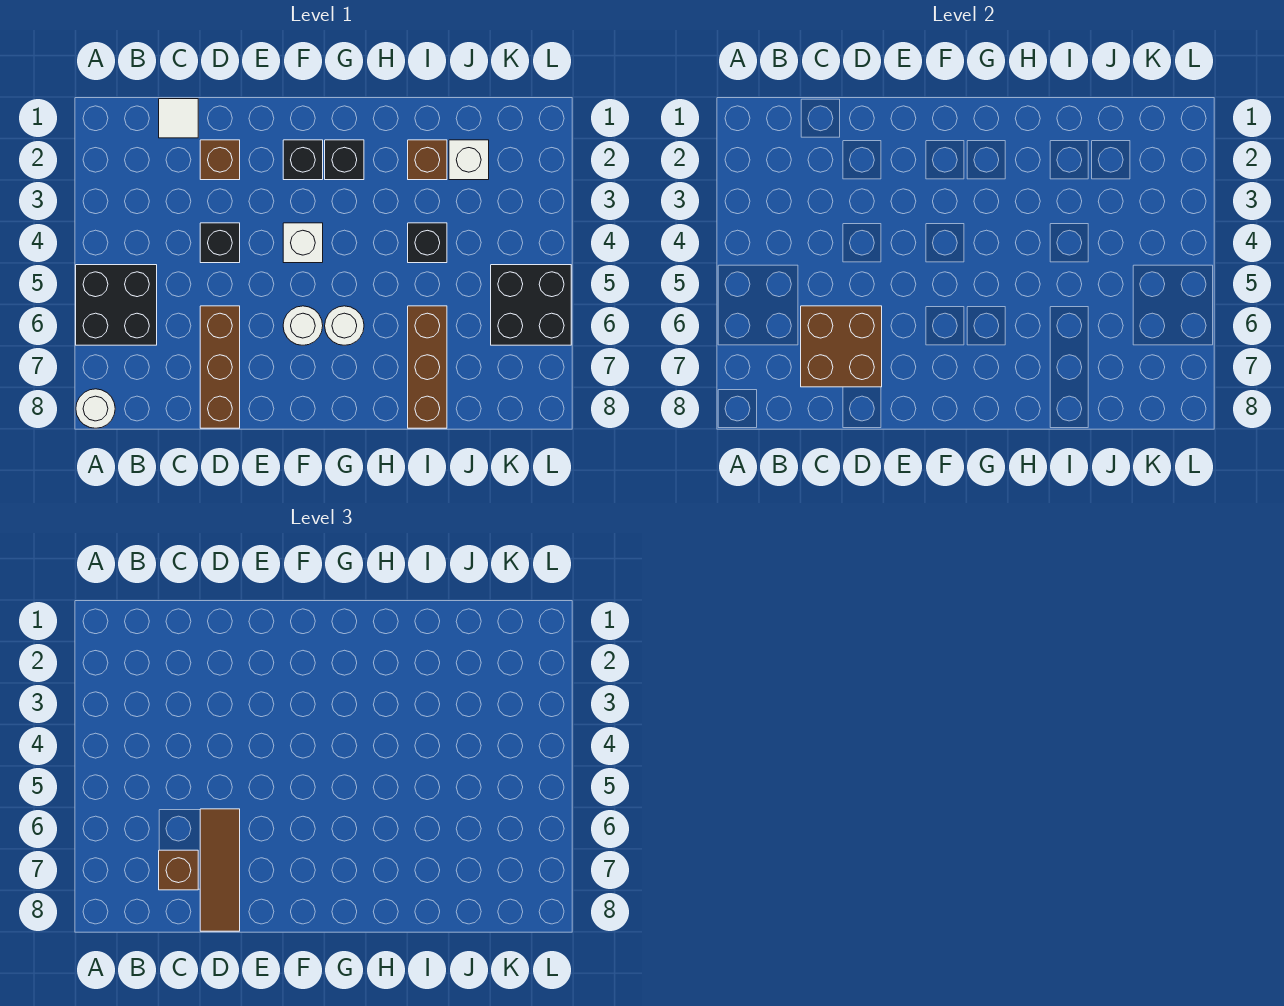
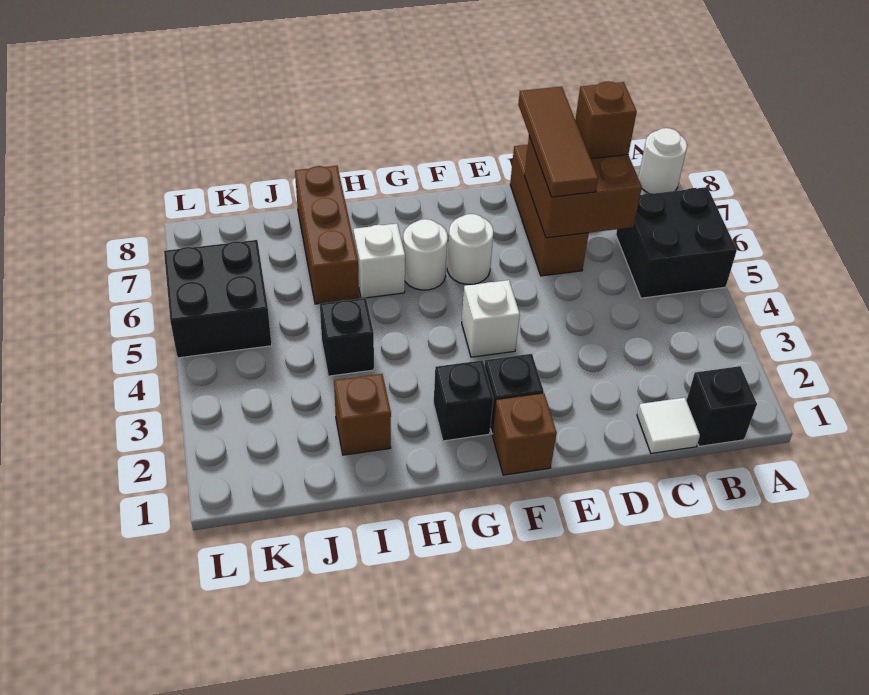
brown 1x1 brick [200,140,240,180] -> brown 1x1 brick moved to [492,393,557,475]
black 1x1 brick [200,223,240,263] -> black 1x1 brick moved to [686,366,757,446]
white 1x1 brick [449,140,489,180] -> white 1x1 brick moved to [353,223,405,298]

